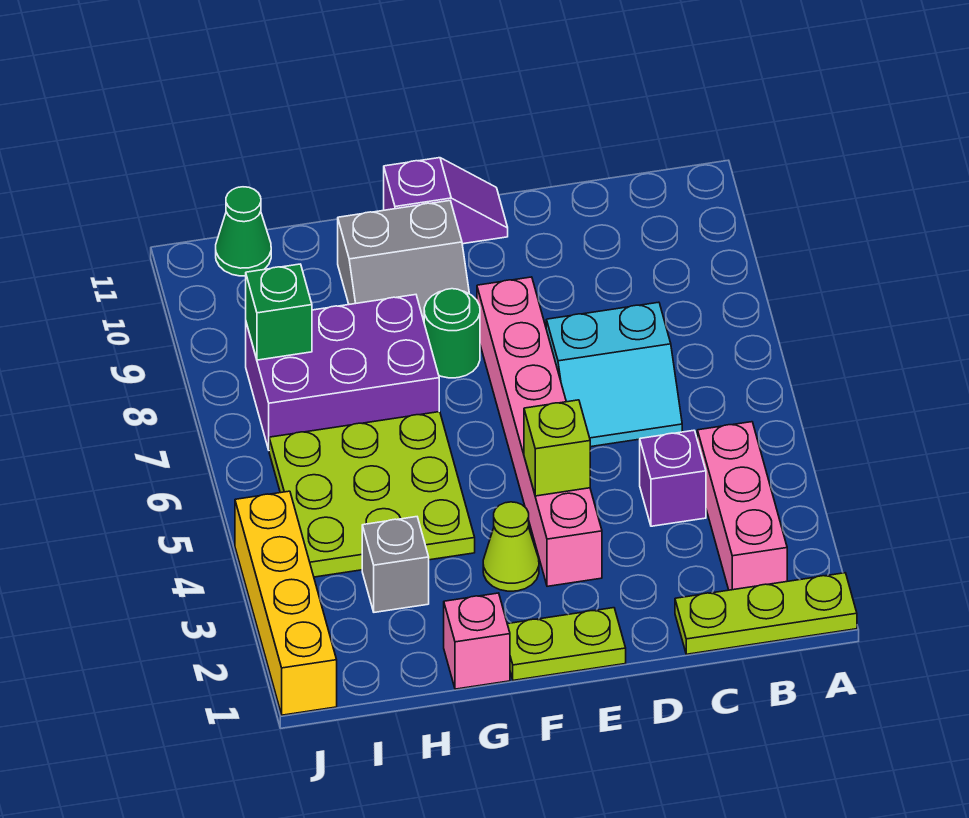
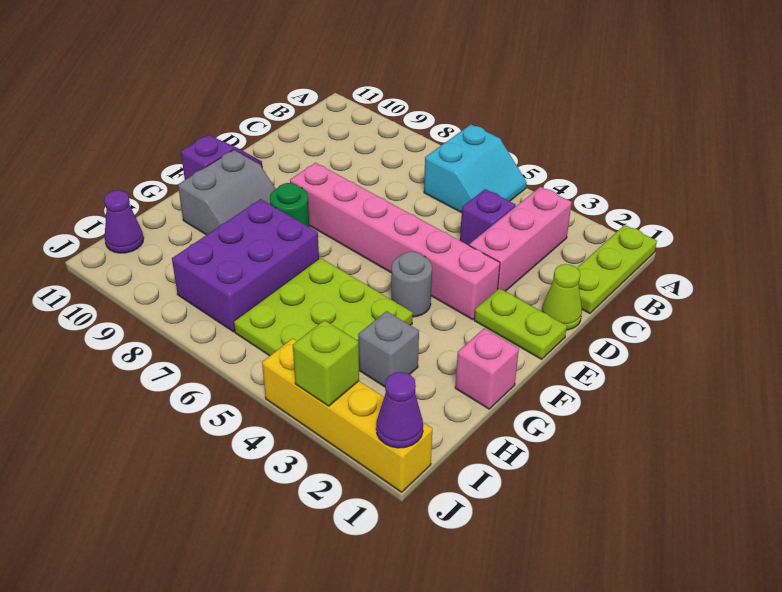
pink 1x3 brick [697,422,787,590] -> pink 1x3 brick turned to [469,187,572,291]
cyan 2x2 slope [546,302,682,447] -> cyan 2x2 slope moved to [424,125,527,213]
lime 1x2 plate [507,608,626,680] -> lime 1x2 plate turned to [474,288,567,359]
lime 1x1 brick [524,400,590,496] -> lime 1x1 brick moved to [293,320,359,406]
lime 1x1 cone [483,502,539,591] -> lime 1x1 cone moved to [542,264,582,330]
none -> grey 1x1 round brick [391,252,432,317]
green 1x1 brick [246,264,312,360] -> none
green 1x1 cone [216,187,271,276] -> purple 1x1 cone [104,190,144,253]
none -> purple 1x1 cone [376,372,423,448]

